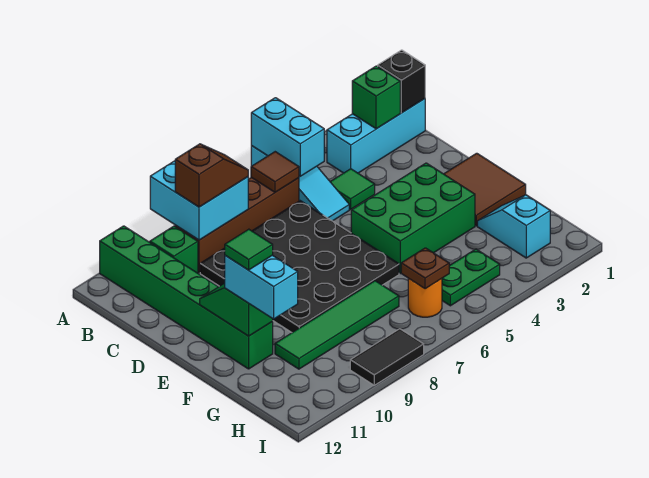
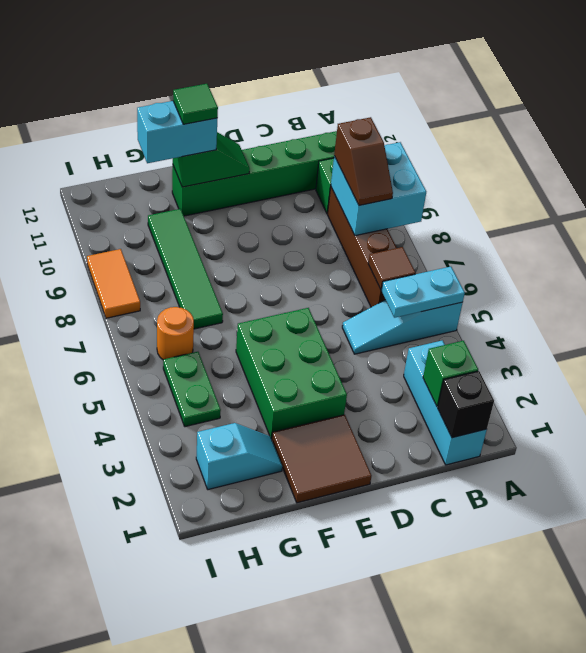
cyan 1x2 brick [251,98,324,176] -> cyan 1x2 plate [381,267,465,318]
green 1x1 tile [330,169,375,210] -> none
black 4x4 plate [200,201,399,332] -> none
brown 1x1 plate [401,248,449,289] -> none
black 1x2 tile [350,329,424,385] -> orange 1x2 tile [87,249,140,318]

